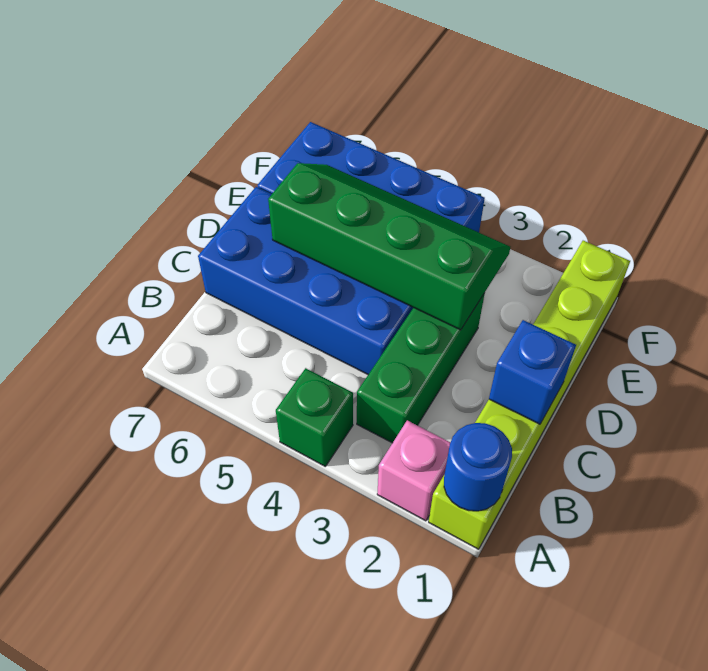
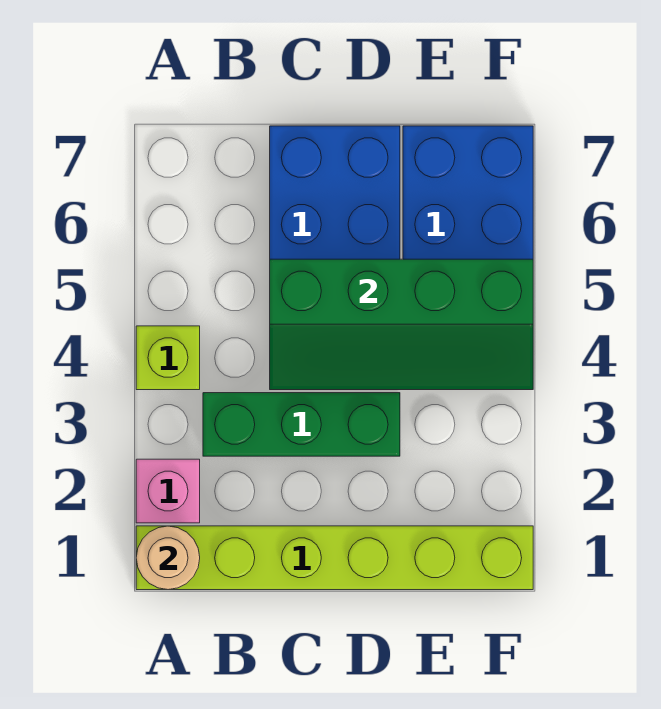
blue 1x1 round brick [444,423,512,511] -> tan 1x1 round brick [136,526,200,590]
green 1x1 brick [276,368,353,467] -> lime 1x1 brick [136,326,200,390]
blue 1x1 brick [489,320,576,424] -> none
green 2x4 slope [268,163,510,330] -> green 2x4 slope turned to [270,259,533,390]

